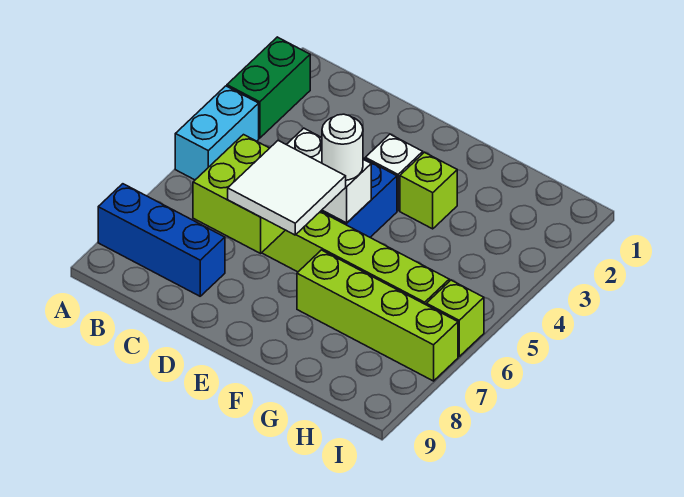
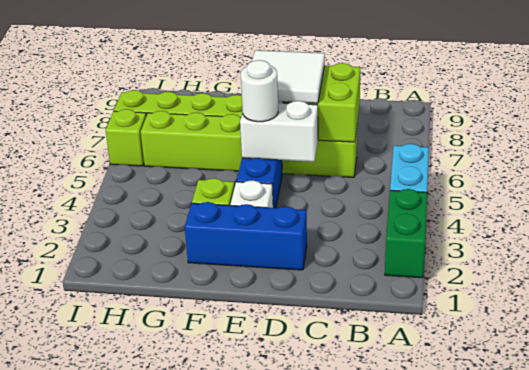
blue 1x3 brick [98,184,225,296] -> blue 1x3 brick moved to [185,202,307,270]

